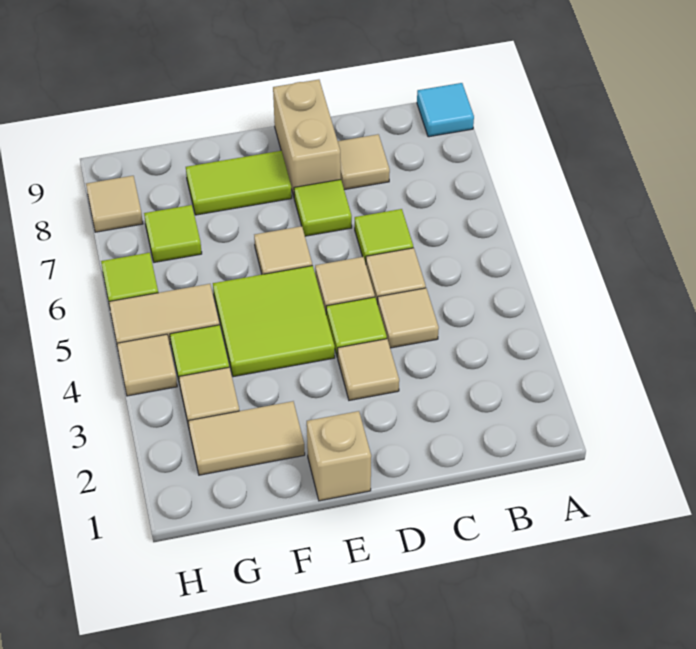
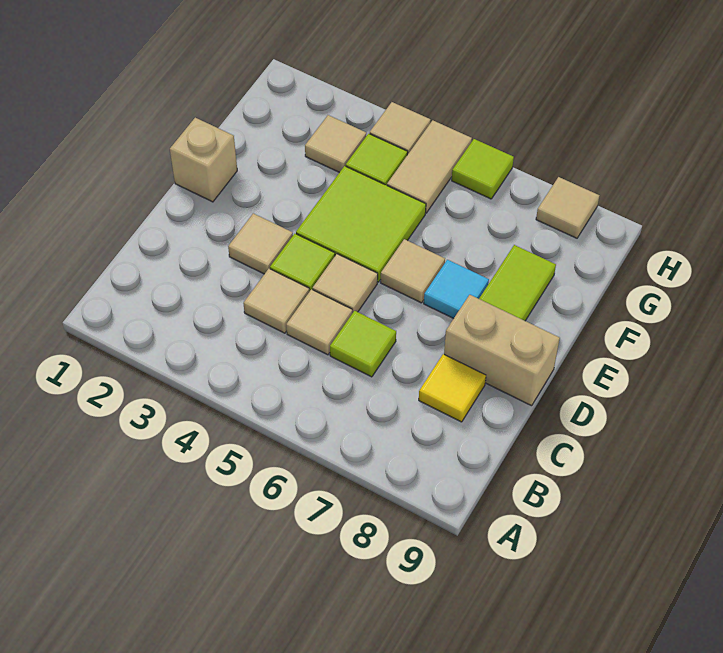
cyan 1x1 tile [417,83,474,137] -> cyan 1x1 tile moved to [424,260,489,319]
tan 1x1 tile [338,134,390,190] -> yellow 1x1 tile [419,354,486,422]
lime 1x1 tile [294,180,352,236] -> none
tan 1x2 tile [188,401,305,475] -> none
lime 1x1 tile [144,205,202,262] -> none

